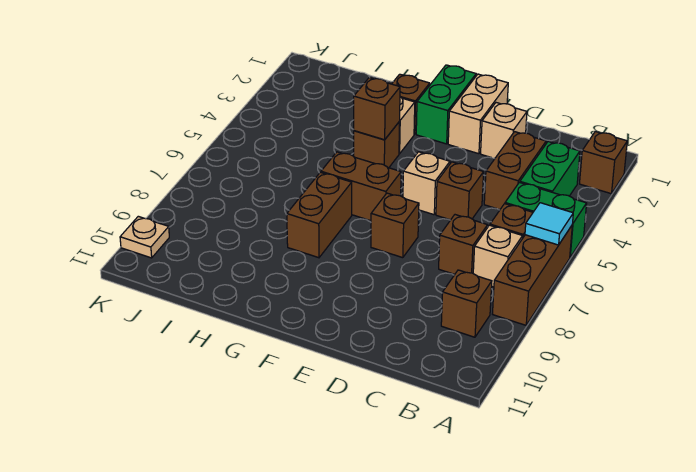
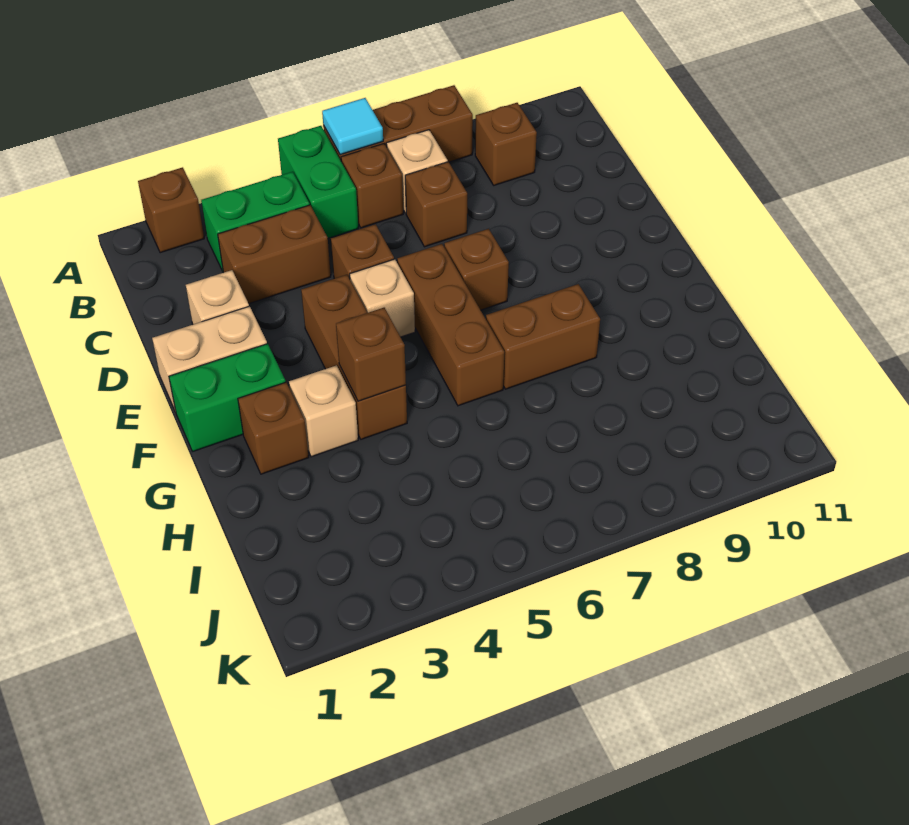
brown 1x2 brick [321,152,401,221] -> brown 1x3 brick [397,244,504,406]
brown 1x1 brick [354,122,400,168] -> brown 1x3 brick [301,275,407,439]
tan 1x1 plate [120,216,169,258] -> none

